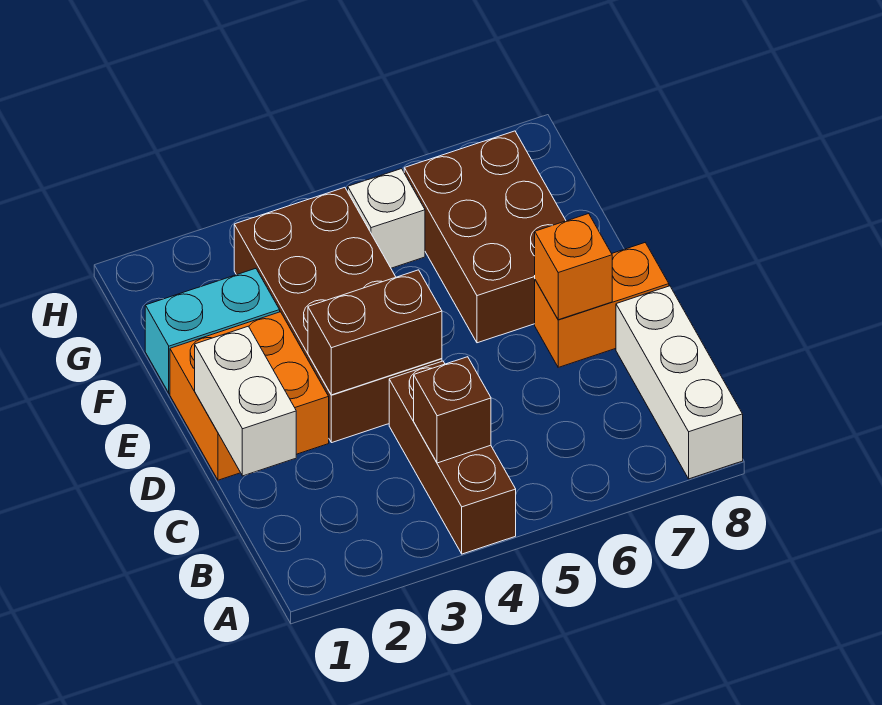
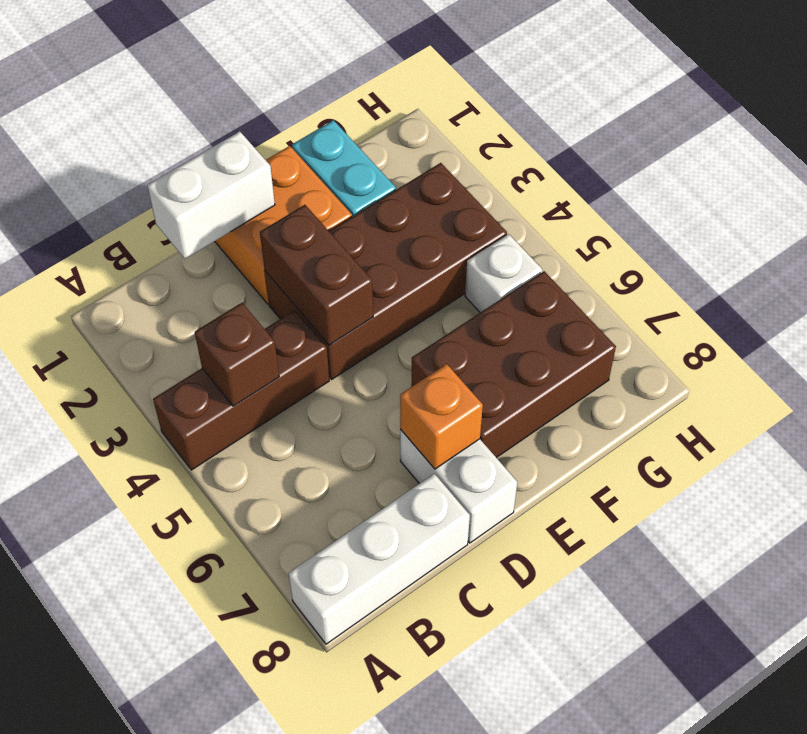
orange 1x2 brick [535,243,669,367] -> white 1x2 brick [400,430,517,543]

